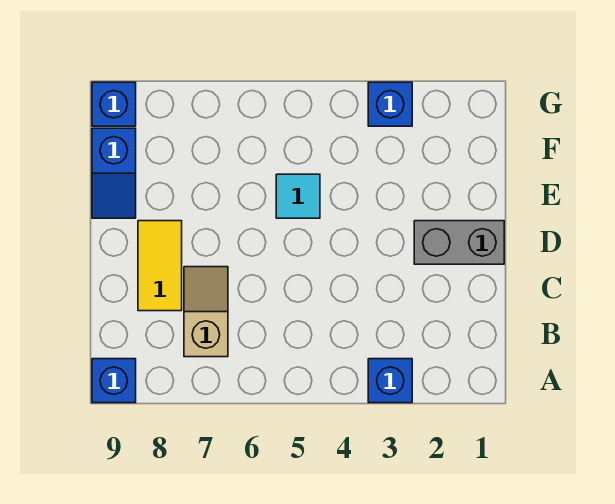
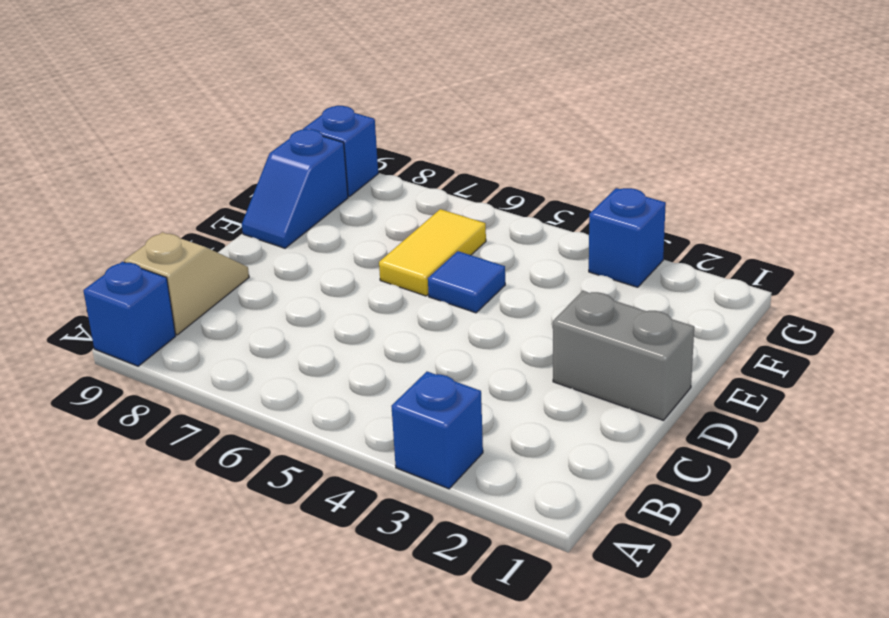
tan 1x2 slope [184,267,228,357] -> tan 1x2 slope moved to [124,232,249,335]
yellow 1x2 tile [138,221,182,311] -> yellow 1x2 tile moved to [379,209,486,296]
cyan 1x1 tile [276,174,320,218] -> blue 1x1 tile [428,251,505,313]

